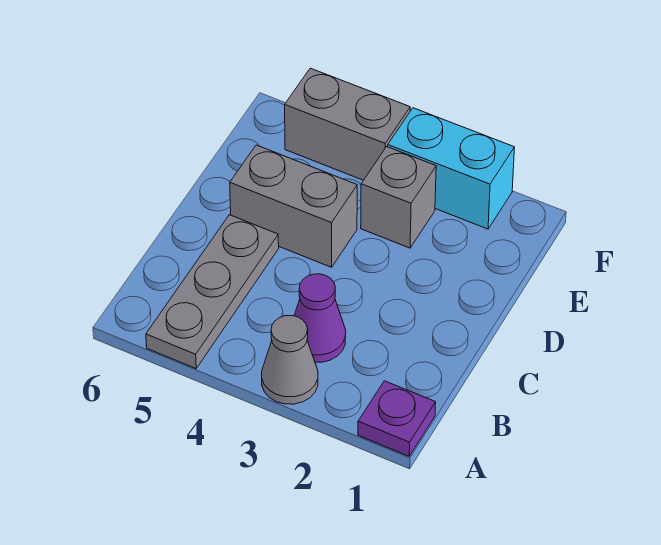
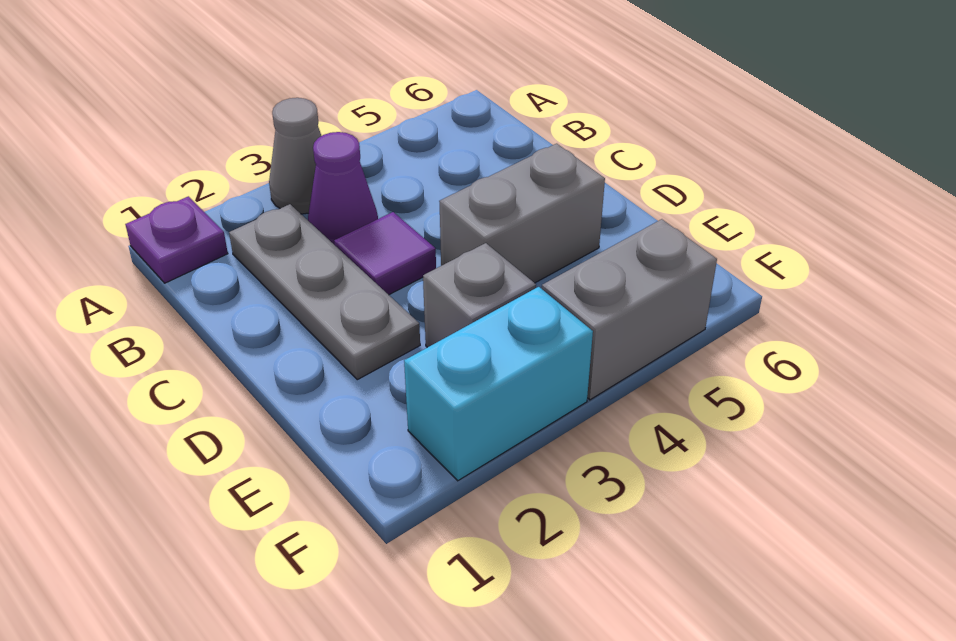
grey 1x3 plate [146,215,279,368] -> grey 1x3 plate moved to [229,204,420,380]
none -> purple 1x1 tile [334,212,436,295]

